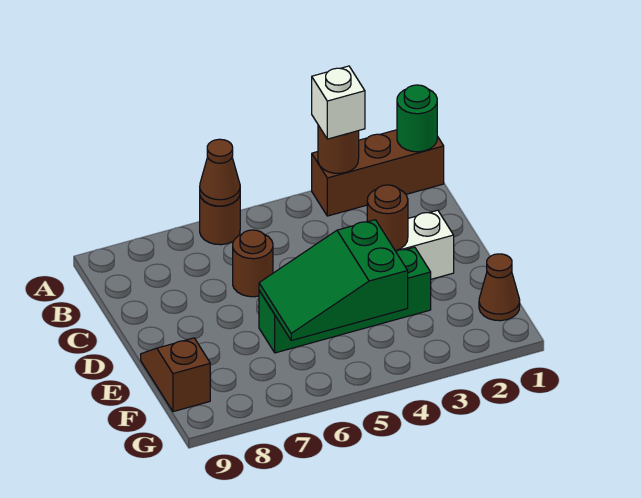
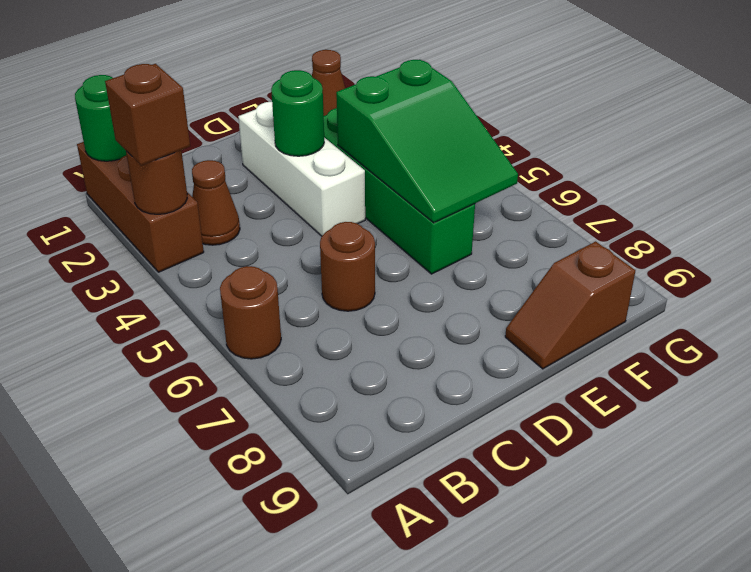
white 1x1 brick [312,66,365,139] -> brown 1x1 brick [105,64,190,166]
brown 1x1 cone [200,139,240,206] -> brown 1x1 cone moved to [192,160,240,245]
brown 1x1 round brick [367,185,408,251] -> green 1x1 round brick [271,70,324,156]

